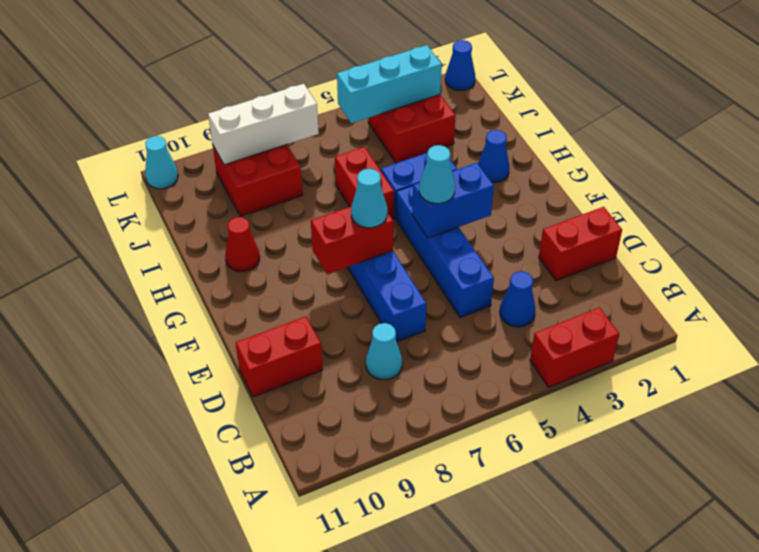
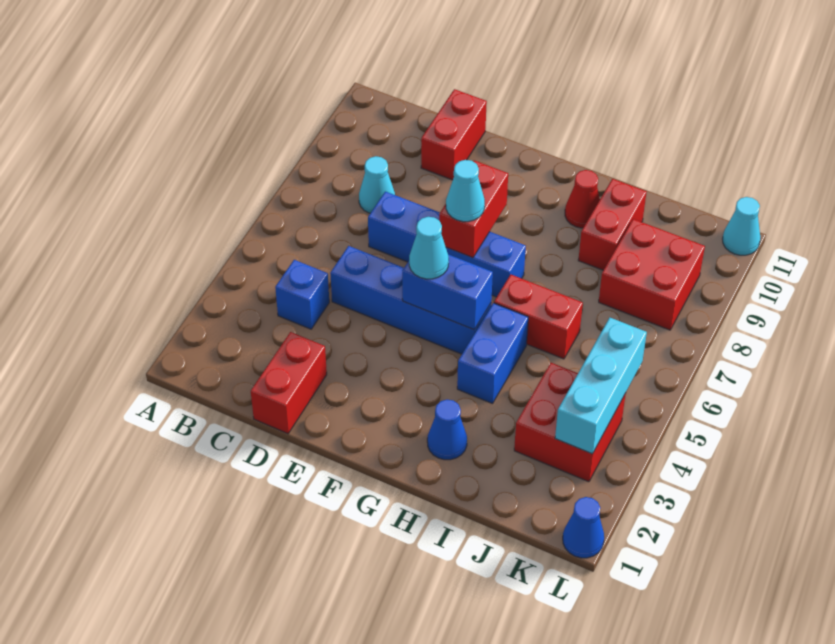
red 1x2 brick [530,308,619,387] -> red 1x2 brick moved to [578,179,647,270]
blue 1x1 cone [500,271,535,327] -> blue 1x1 brick [275,260,329,329]
blue 1x2 brick [412,163,494,238] -> blue 1x2 brick turned to [402,254,493,330]
white 1x3 brick [208,84,319,165] -> none

